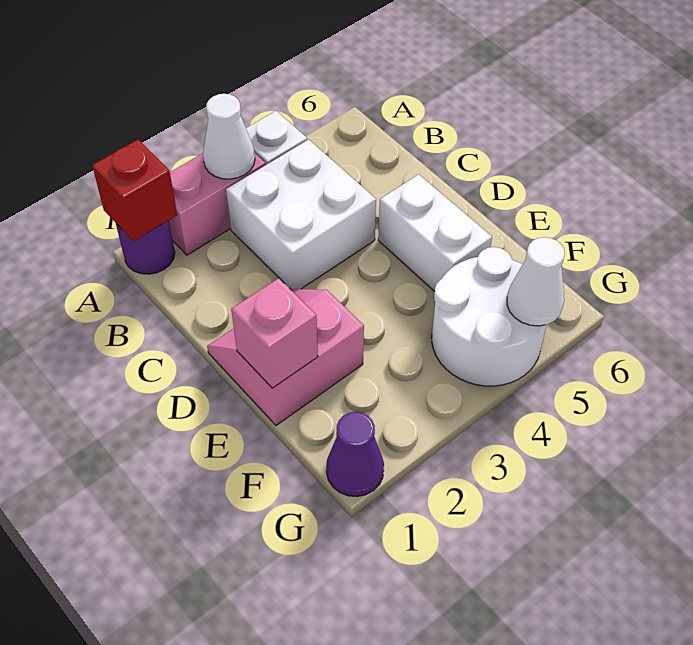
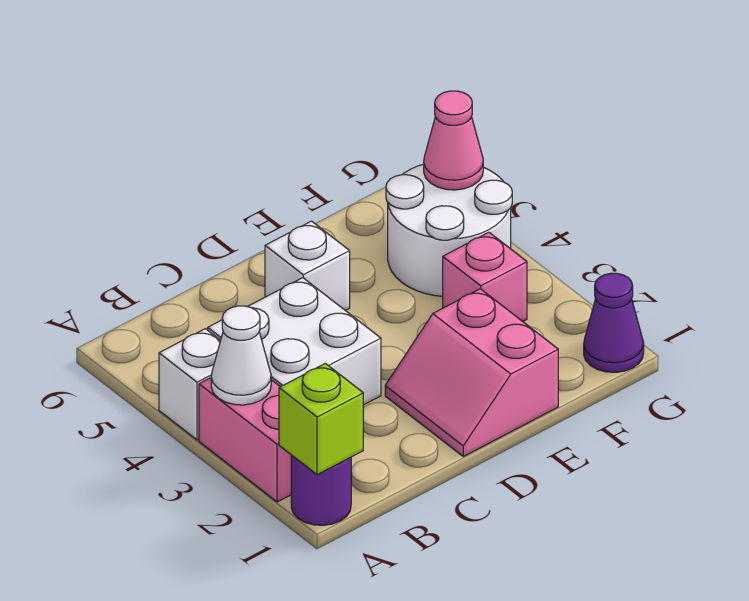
red 1x1 brick [92,140,177,241] -> lime 1x1 brick [279,363,363,475]
white 1x2 brick [378,174,492,291] -> white 1x1 brick [265,221,350,310]
pink 1x1 brick [231,278,318,388] -> pink 1x1 brick moved to [443,232,527,321]
white 1x1 cone [507,237,565,326] -> pink 1x1 cone [424,91,483,190]

